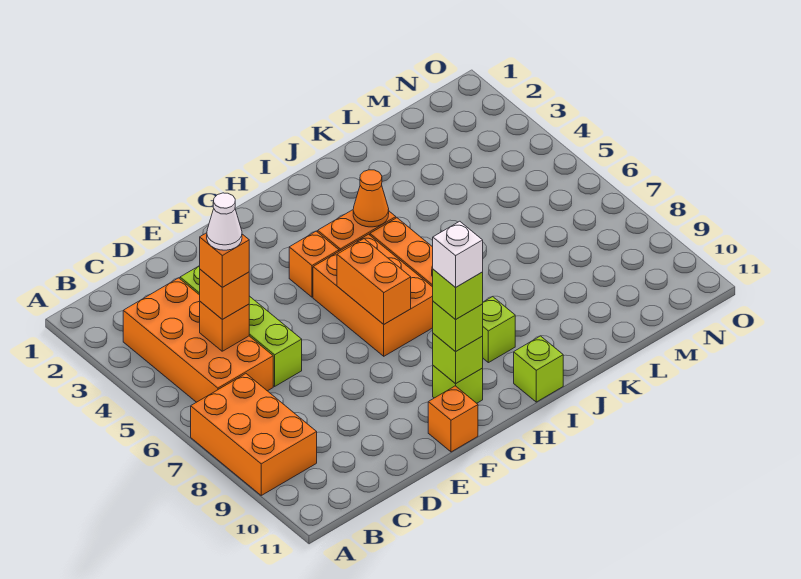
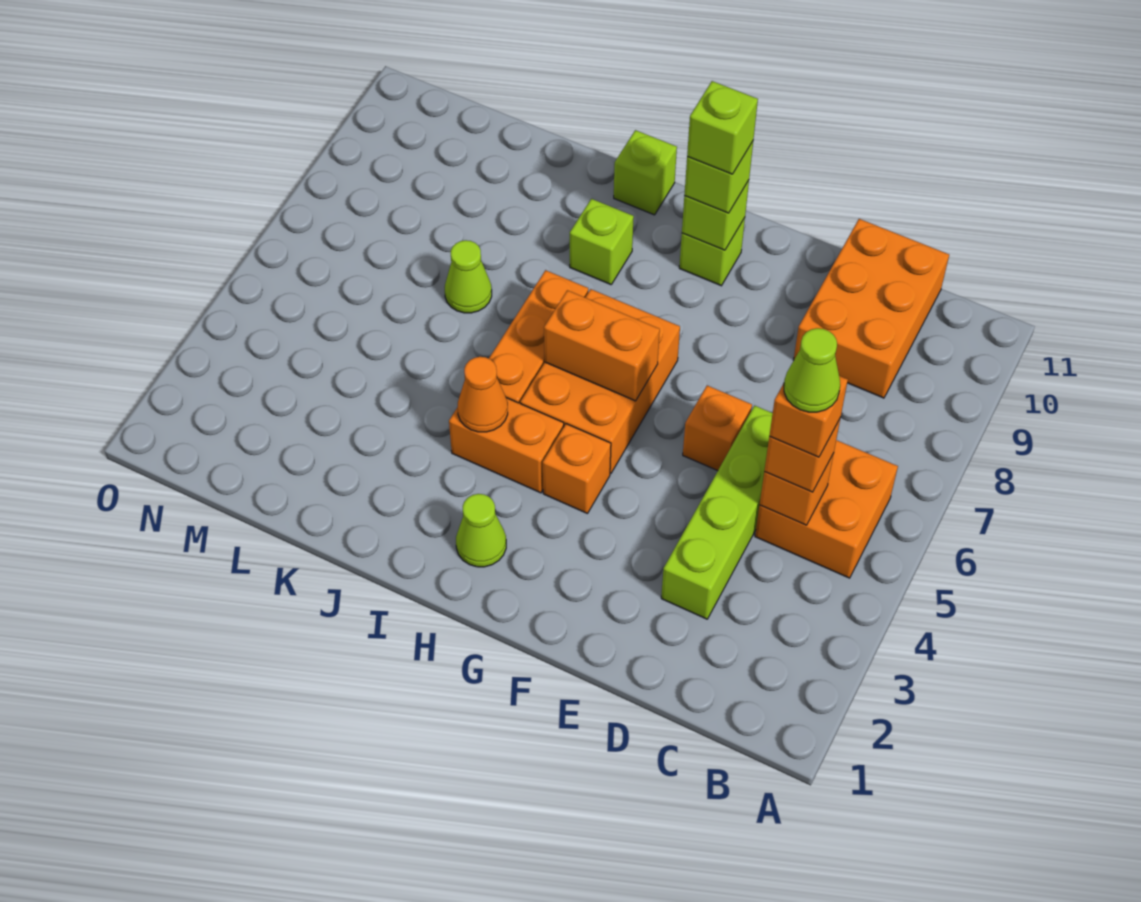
orange 2x3 brick [191,374,317,495] -> orange 2x3 brick moved to [794,219,949,398]
orange 2x4 brick [123,278,273,402] -> orange 2x2 brick [755,440,898,578]
white 1x1 cone [207,193,242,250] -> lime 1x1 cone [784,328,840,412]
orange 1x1 brick [428,386,478,452] -> orange 1x1 brick moved to [683,386,752,471]
orange 1x2 brick [337,239,411,324] -> orange 1x2 brick turned to [544,290,660,401]
white 1x1 brick [433,221,483,287] -> none
none -> lime 1x1 cone [456,494,506,567]
none -> lime 1x1 cone [445,240,492,313]

